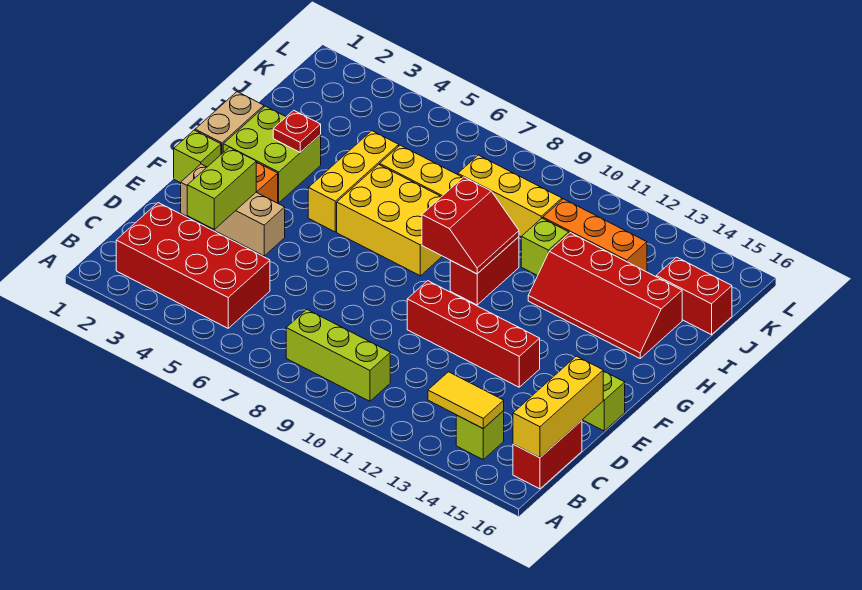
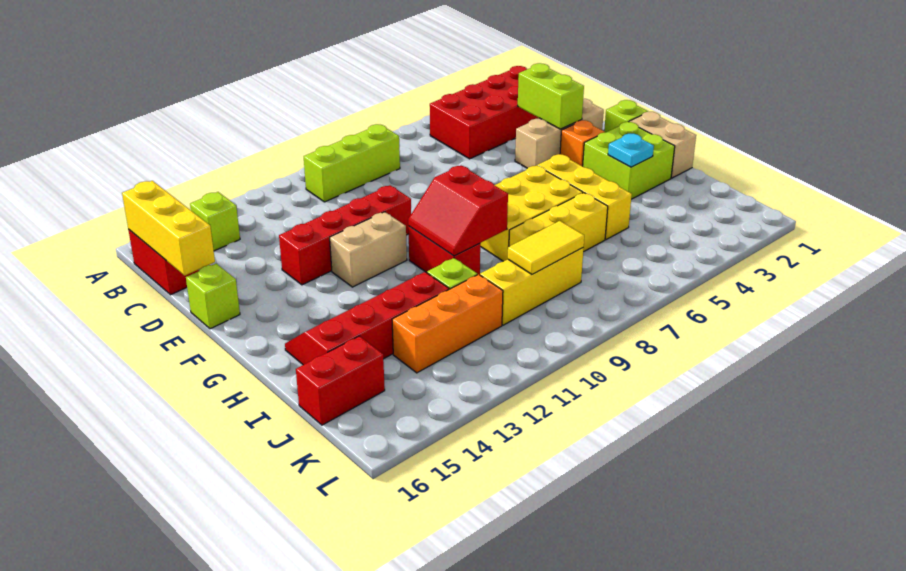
yellow 1x2 tile [428,372,504,429] -> yellow 1x2 tile moved to [508,221,584,274]
none -> tan 1x2 brick [330,212,407,287]
red 1x1 plate [273,110,321,152] -> cyan 1x1 plate [608,134,654,167]

